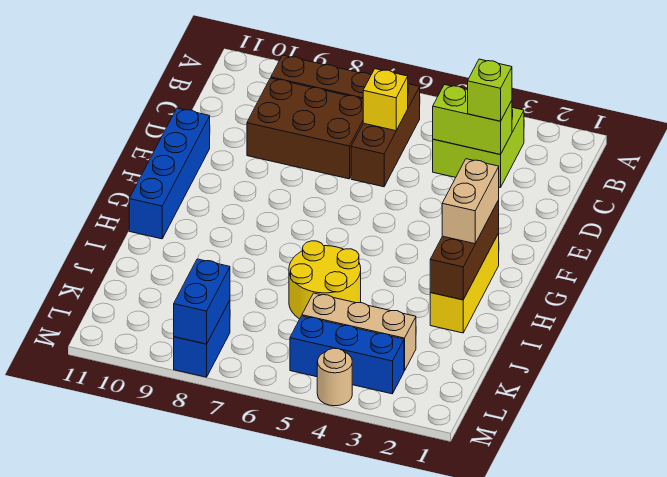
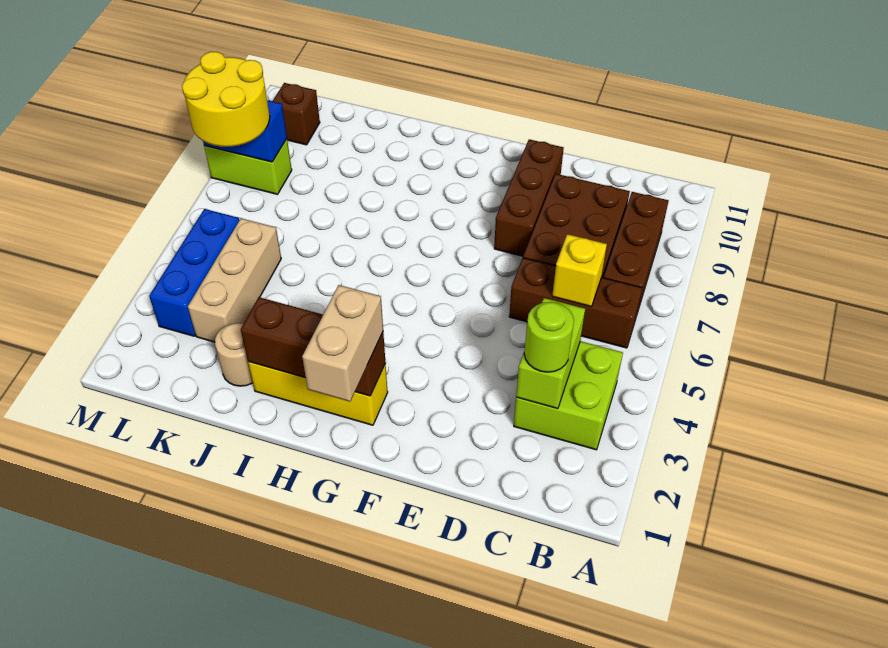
lime 1x1 brick [468,59,512,121] -> lime 1x1 round brick [524,302,574,372]
none -> brown 1x3 brick [494,139,564,256]
blue 1x4 brick [129,108,210,239] -> none
tan 1x2 brick [442,159,499,244] -> tan 1x2 brick turned to [302,285,383,402]
yellow 2x2 round brick [289,241,361,319] -> yellow 2x2 round brick moved to [182,52,270,147]
blue 1x2 brick [174,301,230,377] -> lime 1x2 brick [204,139,292,194]
none -> brown 1x1 brick [273,83,320,145]
tan 1x1 round brick [317,348,352,406] -> tan 1x1 round brick moved to [215,323,253,386]

